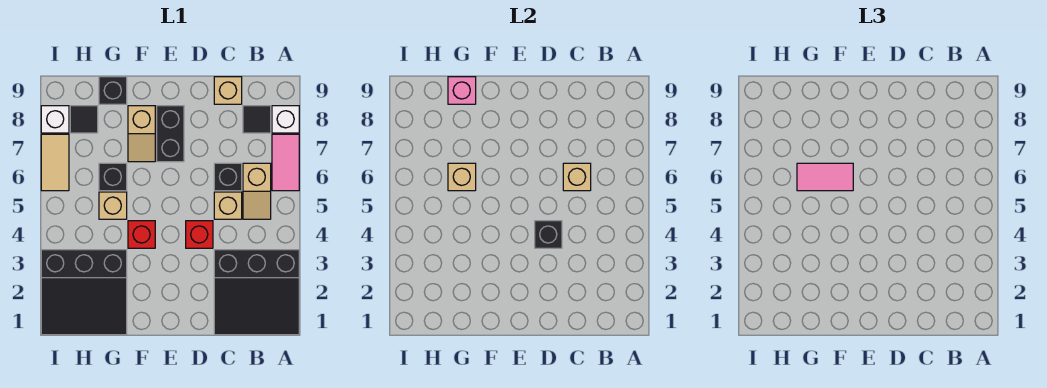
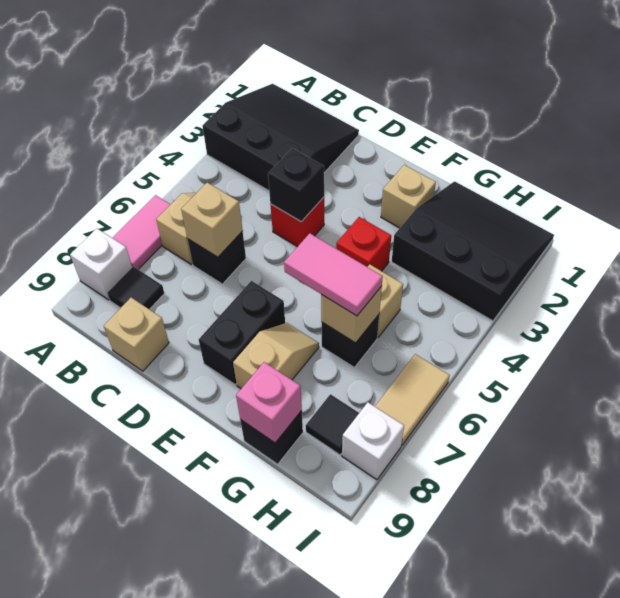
tan 1x1 brick [214,192,242,219] -> tan 1x1 brick moved to [381,165,436,228]

